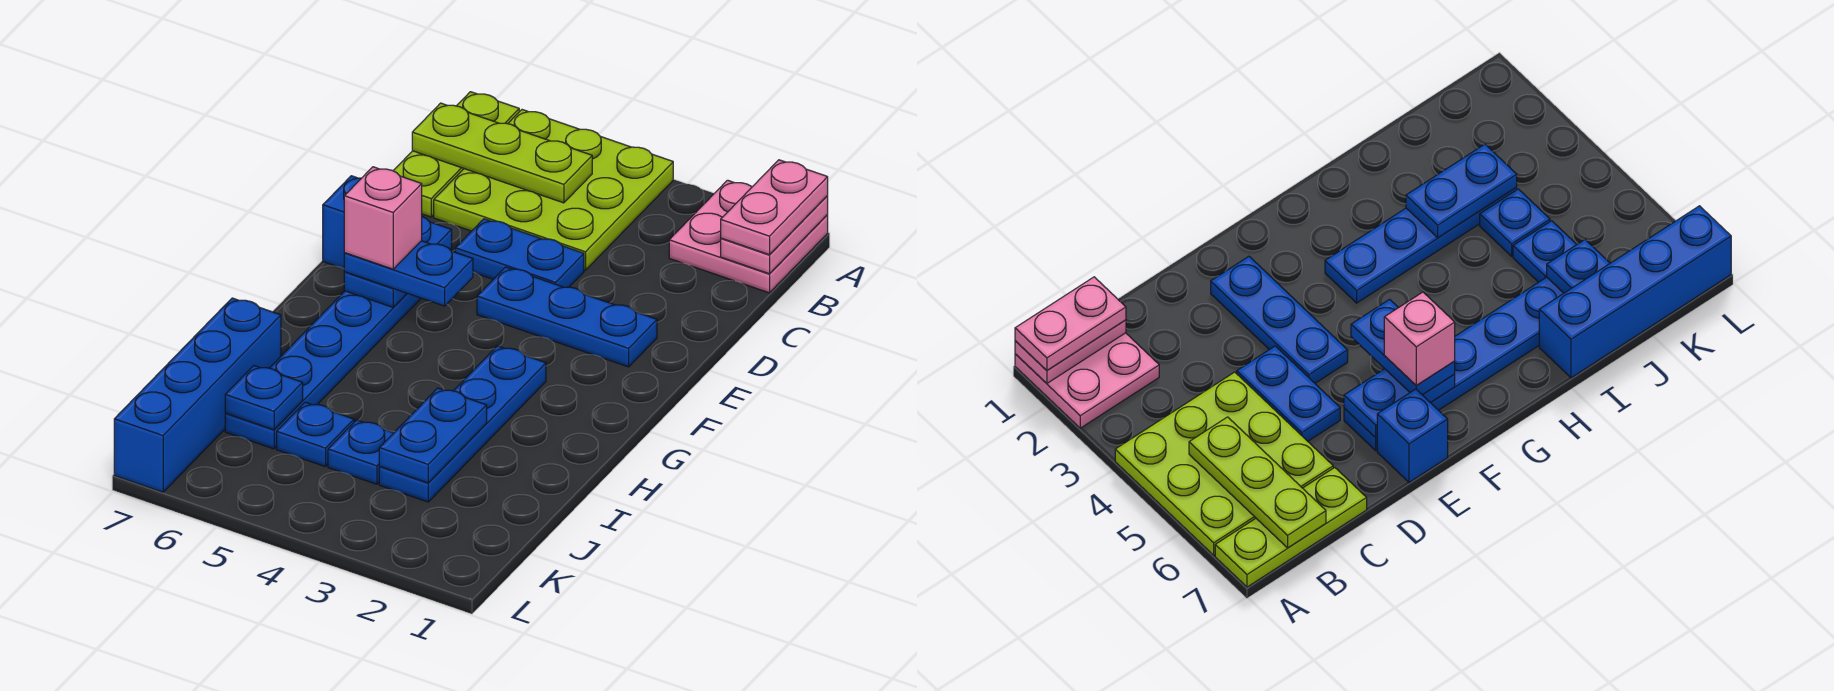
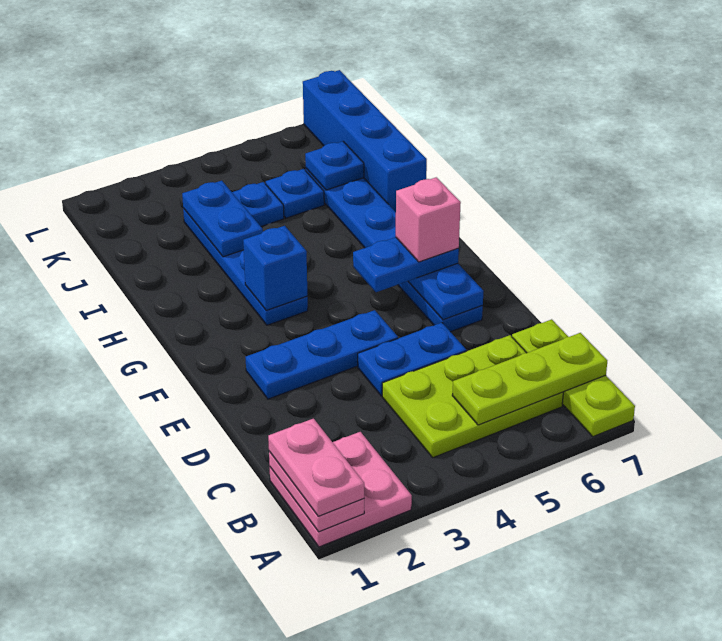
lime 3x3 plate [434,110,673,270] -> lime 2x3 plate [382,335,563,458]
blue 1x1 brick [323,176,361,269] -> blue 1x1 brick moved to [243,226,307,310]

